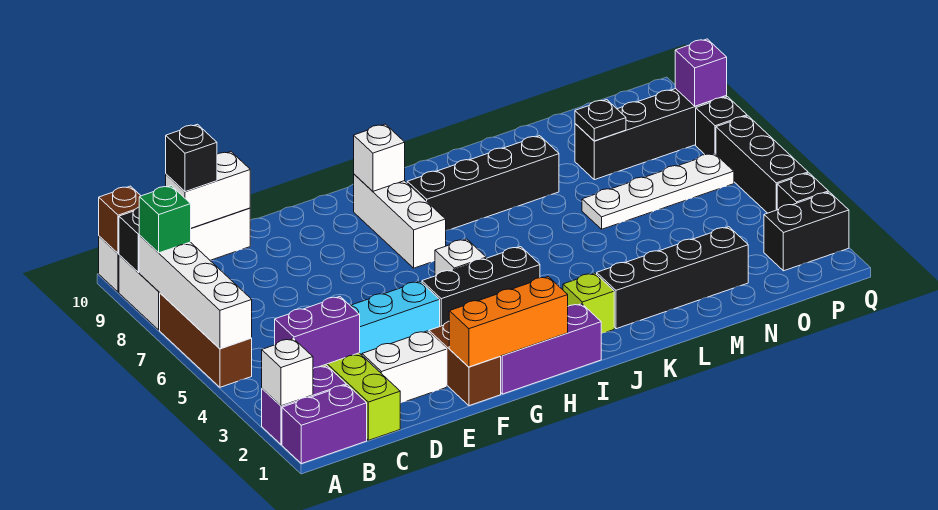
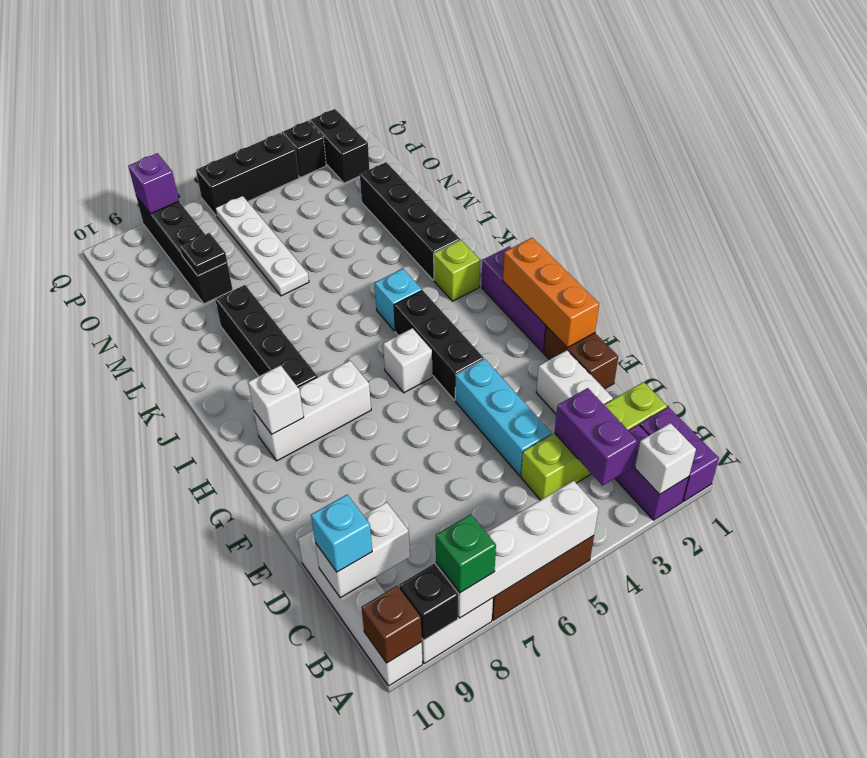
white 1x2 brick [166,152,250,228] -> white 1x2 brick turned to [315,502,410,598]
black 1x1 brick [166,124,217,192] -> cyan 1x1 brick [311,495,372,572]
brown 1x2 brick [429,321,501,406] -> brown 1x2 brick turned to [544,326,618,389]
none -> cyan 1x1 brick [375,269,422,331]
black 1x1 brick [696,97,747,155] -> none

